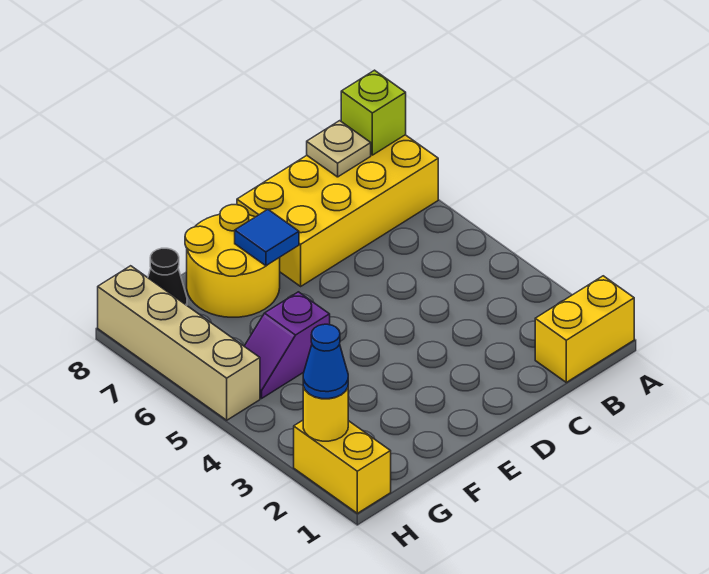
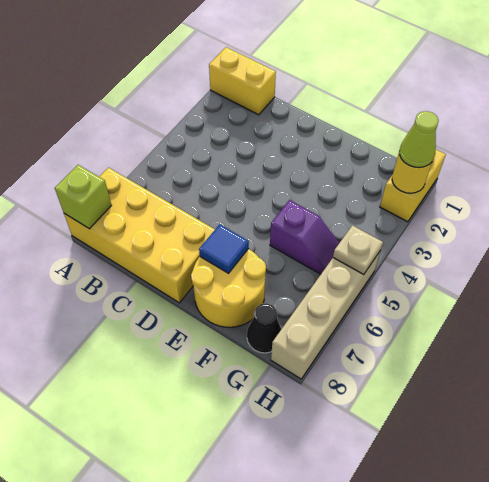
tan 1x1 plate [307,121,371,177] -> tan 1x1 plate moved to [333,225,383,275]
blue 1x1 cone [303,324,348,399] -> lime 1x1 cone [399,111,439,168]

